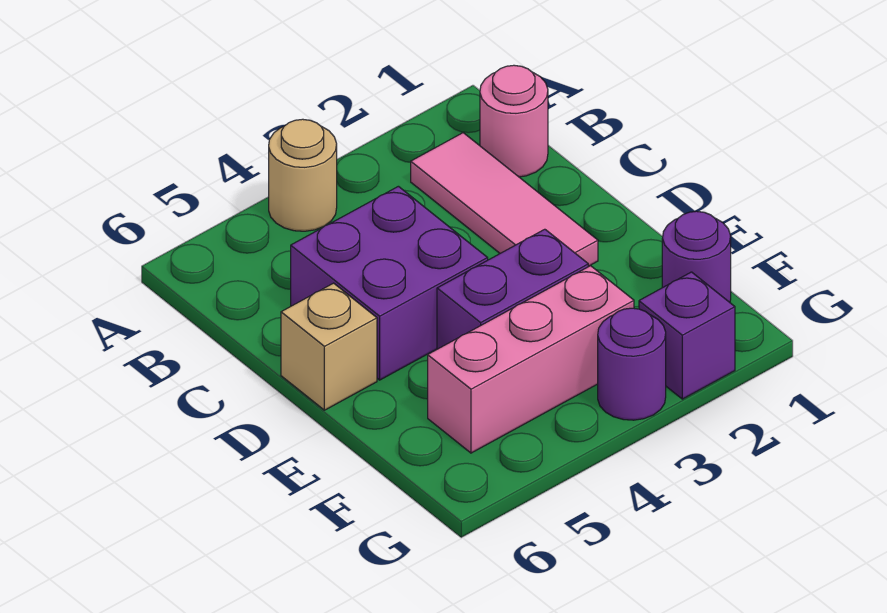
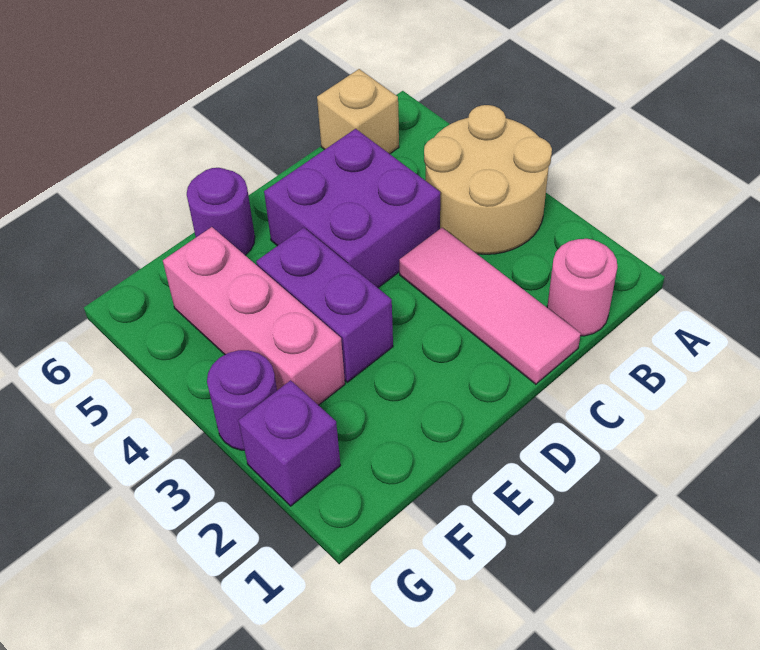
tan 1x1 round brick [269,119,337,231] -> tan 2x2 round brick [424,105,552,254]
pink 1x3 tile [411,133,598,266] -> pink 1x3 tile turned to [399,228,581,384]
tan 1x1 brick [281,283,377,410] -> tan 1x1 brick moved to [317,69,399,154]
purple 1x1 round brick [662,211,731,302] -> purple 1x1 round brick moved to [187,168,255,255]

